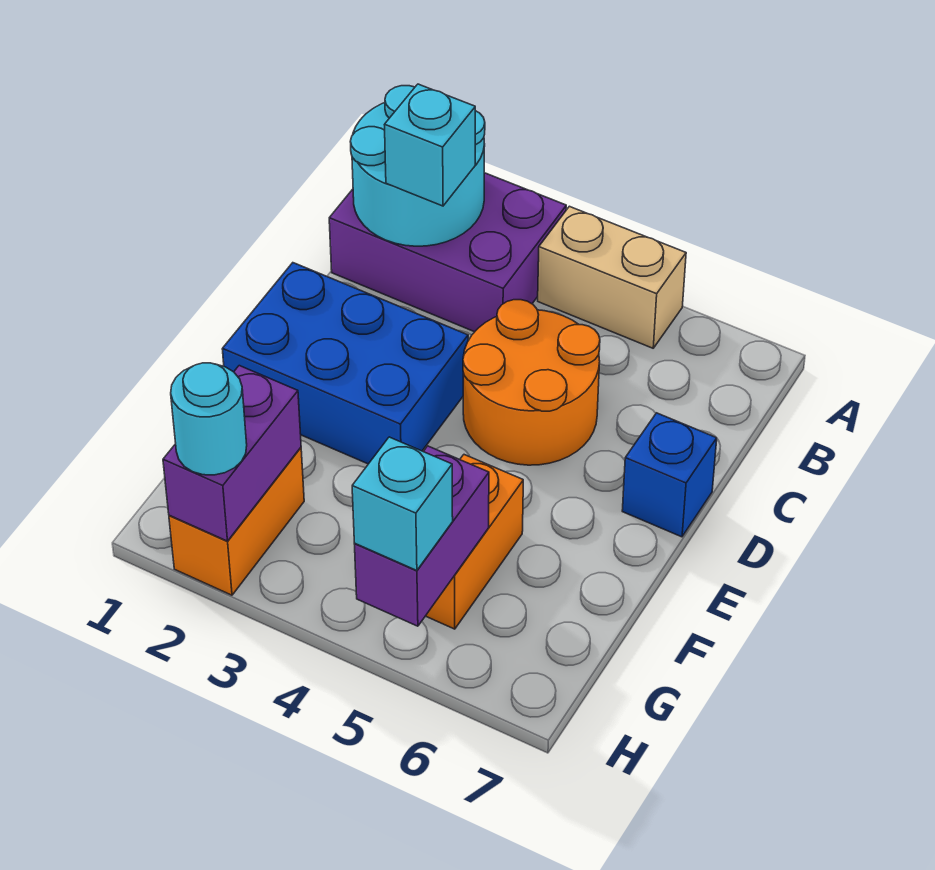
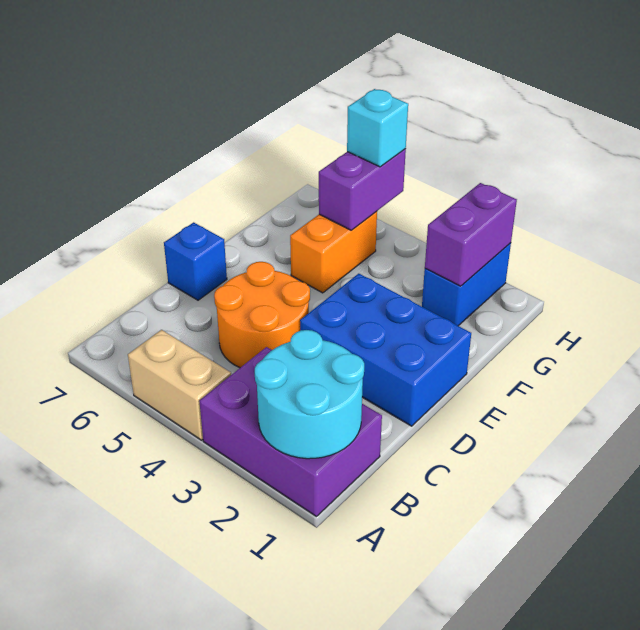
cyan 1x1 brick [384,84,475,206] -> none
orange 1x2 brick [169,448,304,595] -> blue 1x2 brick [422,243,511,326]
cyan 1x1 round brick [171,363,247,475] -> none

